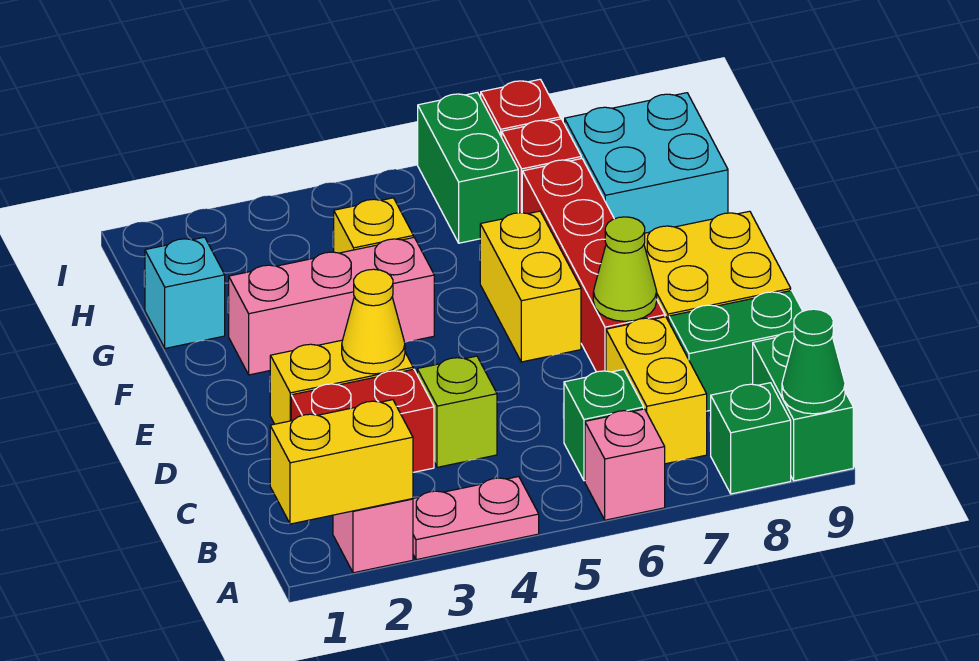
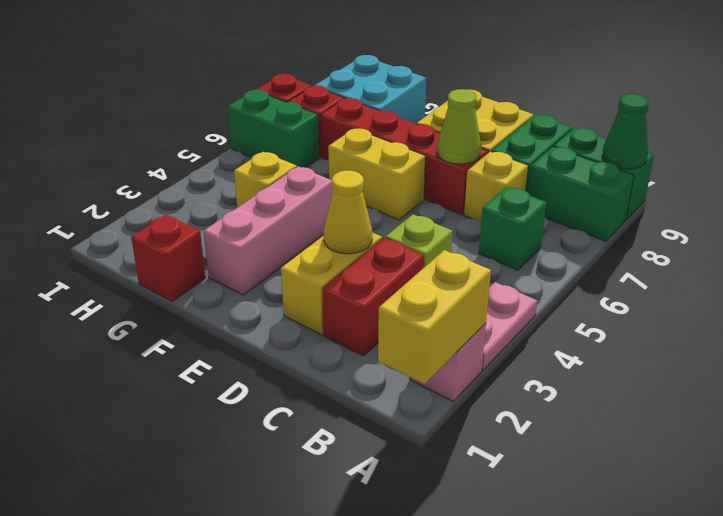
pink 1x1 brick [585,409,665,520] -> none
green 1x1 brick [711,383,791,494] -> green 1x2 brick [528,147,634,241]
yellow 1x2 brick [606,317,707,464] -> yellow 1x1 brick [464,152,528,222]
cyan 1x1 brick [145,237,225,348] -> red 1x1 brick [131,215,205,301]

